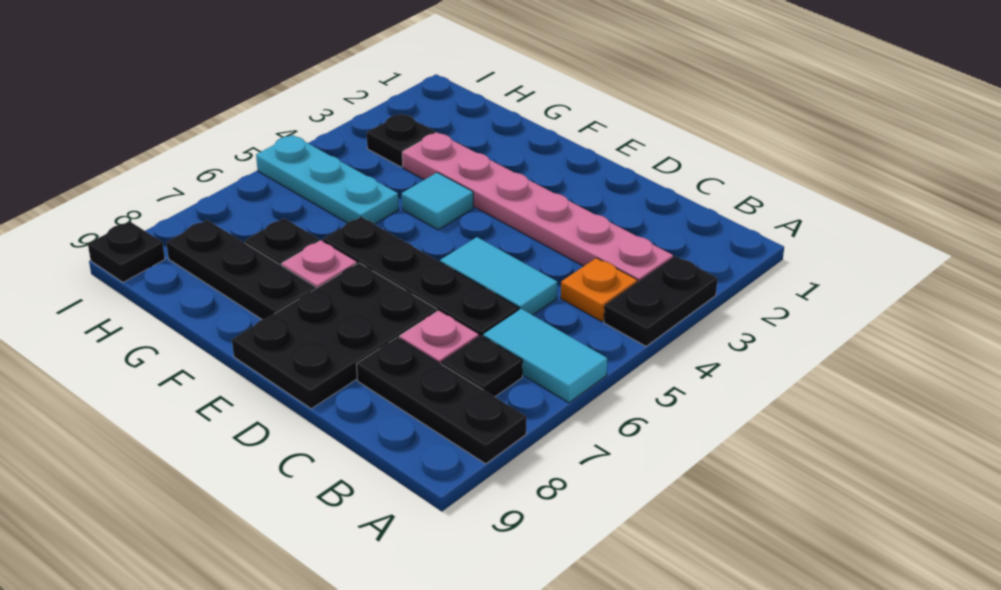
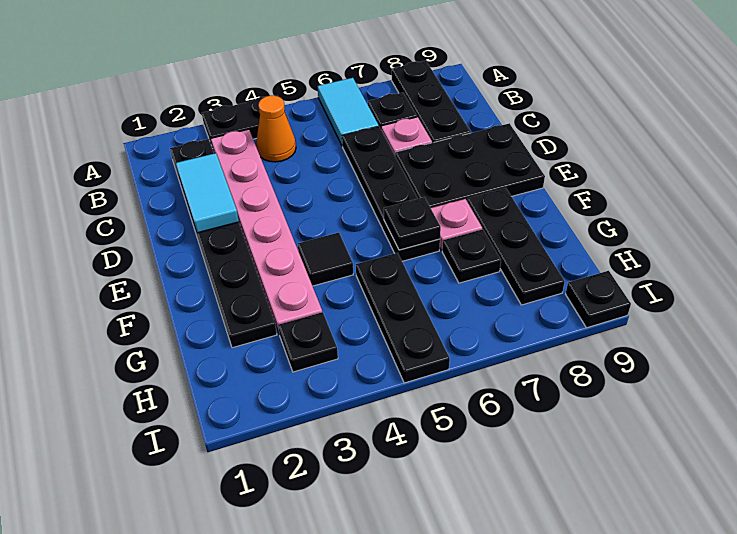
none -> black 1x6 plate [170,139,277,348]
orange 1x1 plate [561,258,638,321] -> orange 1x1 cone [256,96,296,162]
cyan 1x2 tile [440,237,557,315] -> cyan 1x2 tile moved to [176,153,239,233]
cyan 1x1 tile [402,172,473,230] -> black 1x1 tile [298,233,353,286]
none -> black 1x1 plate [384,197,441,250]
cyan 1x3 plate [256,135,399,224] -> black 1x3 plate [356,253,450,383]

